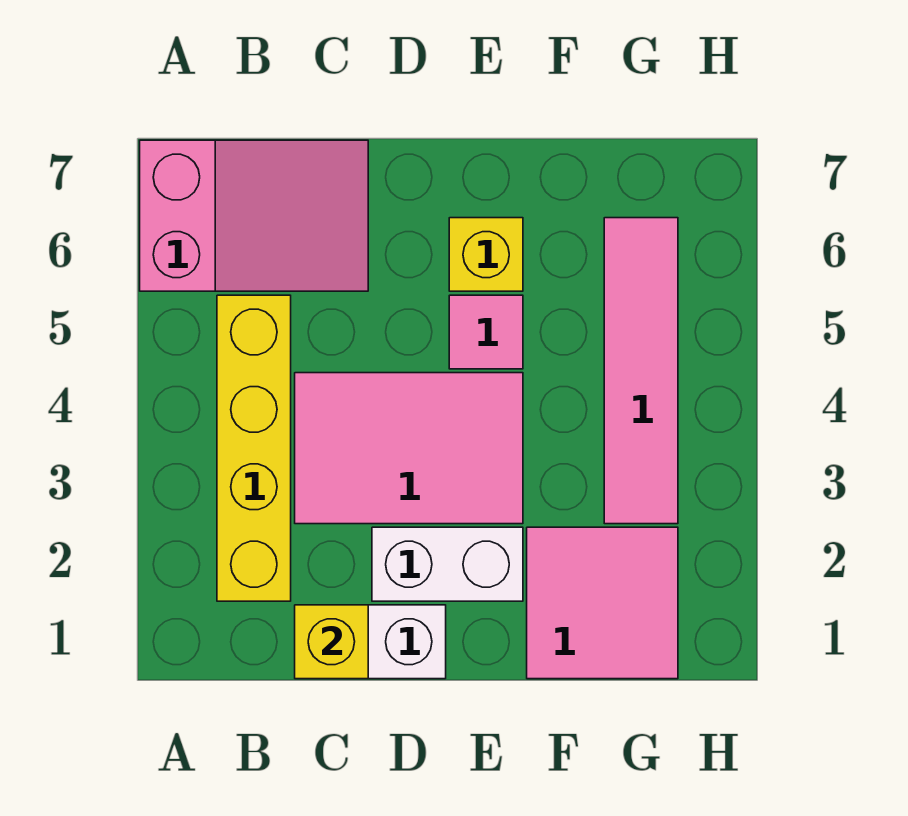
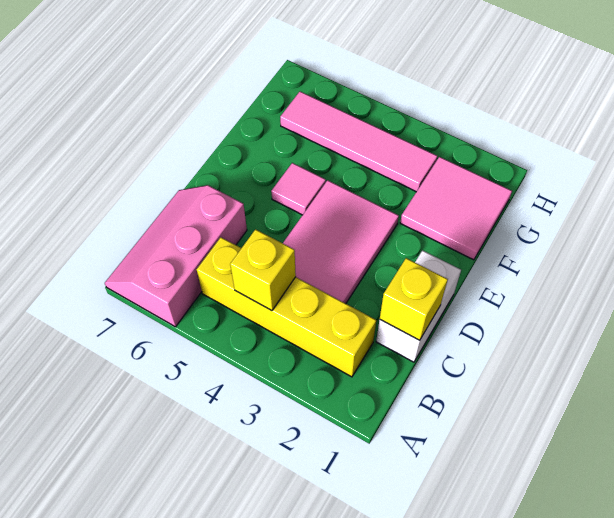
pink 2x3 slope [140,140,368,291] -> pink 2x3 slope turned to [105,185,247,327]
white 1x2 brick [372,527,523,601] -> none
yellow 1x1 brick [449,218,523,291] -> yellow 1x1 brick moved to [230,229,296,311]

